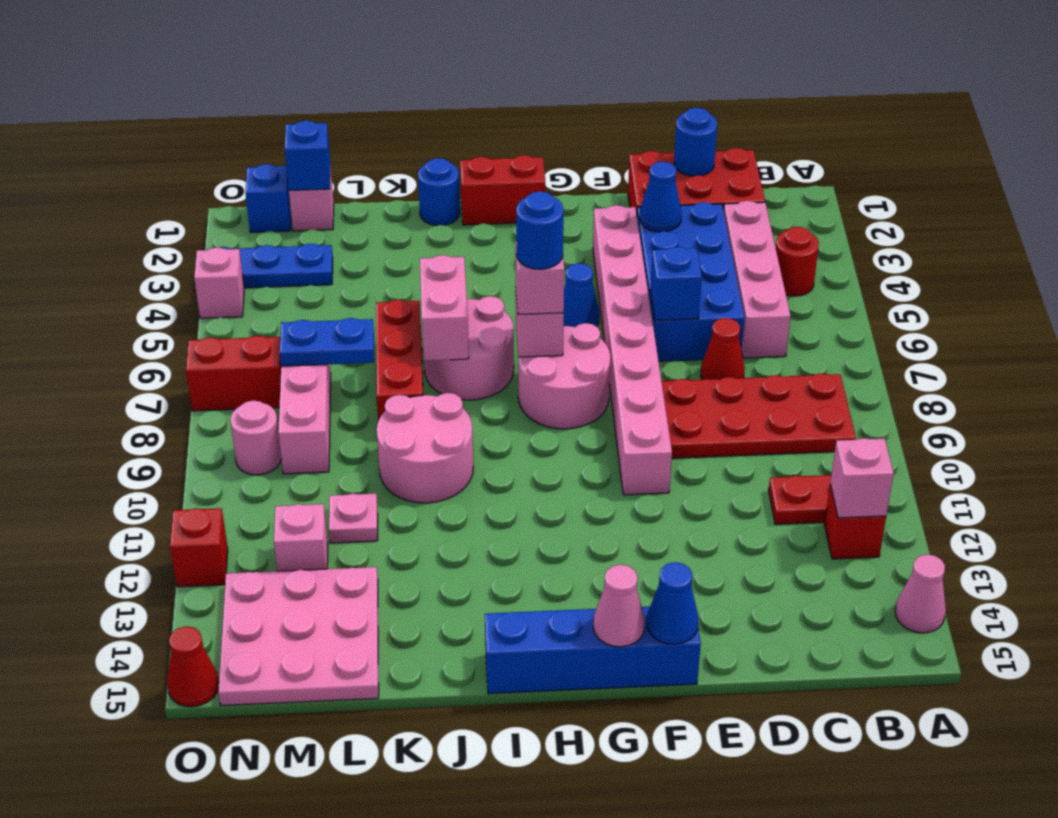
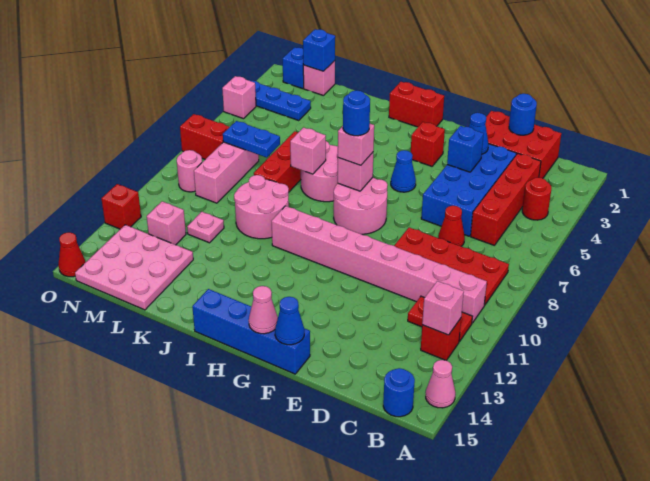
pink 1x4 brick [724,201,791,358] -> red 1x4 brick [471,154,541,245]
blue 1x1 brick [650,247,702,321] -> blue 1x1 brick moved to [447,126,483,172]
pink 1x8 brick [593,205,672,495] -> pink 1x8 brick turned to [272,206,487,323]
none -> red 1x1 brick [411,122,445,166]
blue 1x1 round brick [418,158,460,226] -> blue 1x1 round brick moved to [383,368,415,417]
pink 1x2 brick [420,255,469,361] -> pink 1x1 brick [290,128,326,174]

